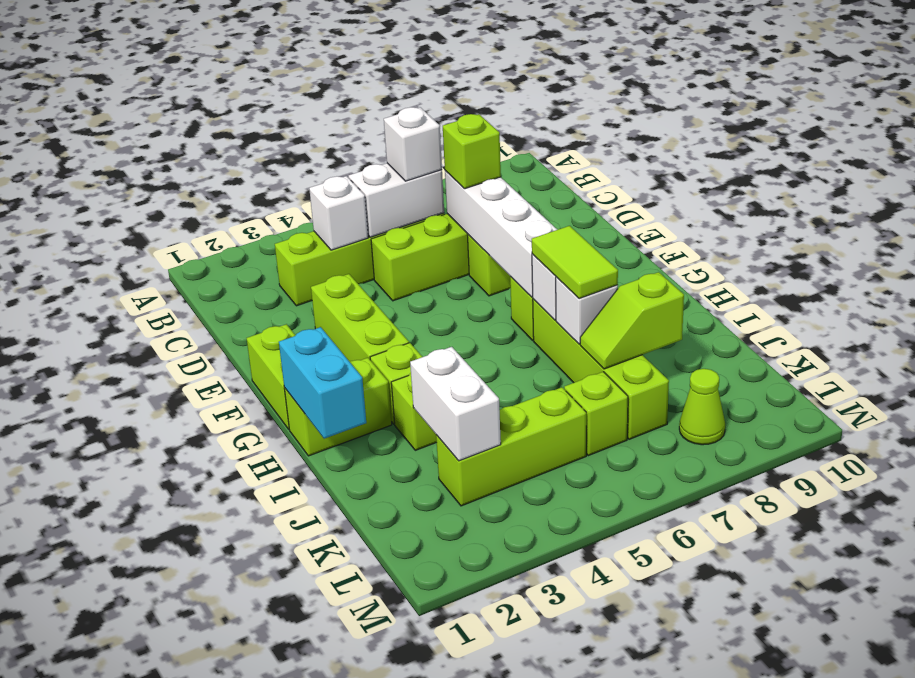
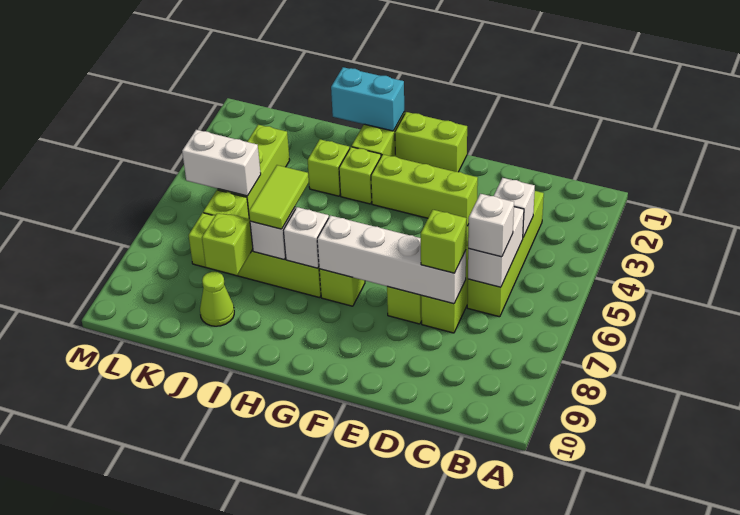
lime 1x2 tile [532,226,618,299] -> lime 1x2 tile turned to [249,165,309,229]
white 1x2 brick [410,347,501,461] -> white 1x2 brick moved to [182,130,261,196]
lime 1x1 cone [679,369,725,445] -> lime 1x1 cone moved to [200,272,234,326]

